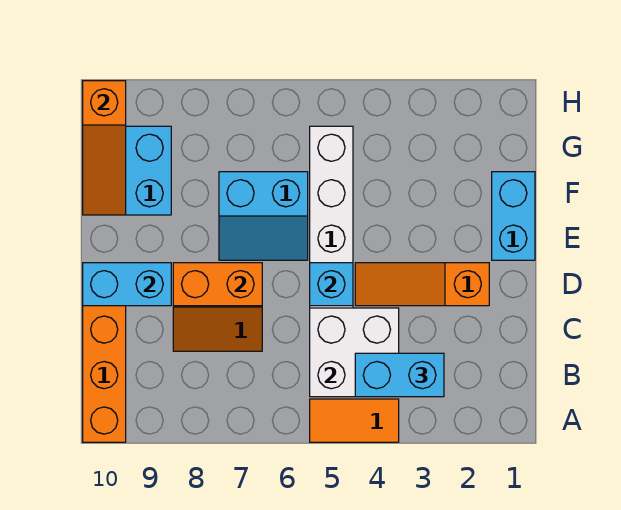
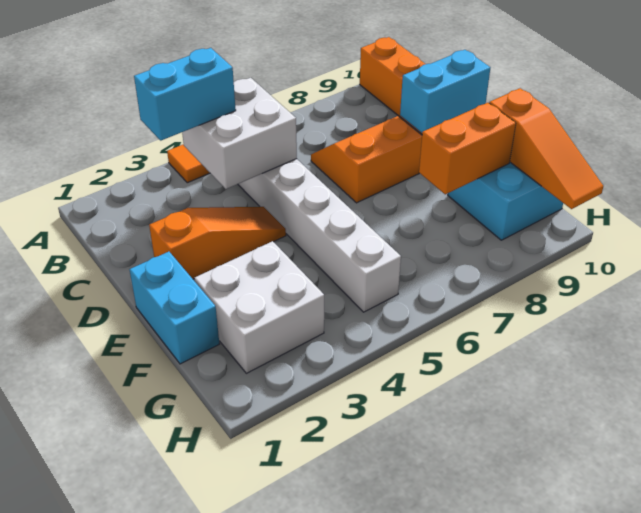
cyan 1x1 brick [310,263,353,306] -> none
orange 1x2 brick [173,263,262,306] -> orange 1x2 brick moved to [419,103,516,194]
cyan 2x2 slope [219,172,308,260] -> none
none -> white 2x2 brick [194,241,324,373]
orange 1x3 slope [83,81,126,215] -> orange 1x3 slope turned to [490,88,603,209]

